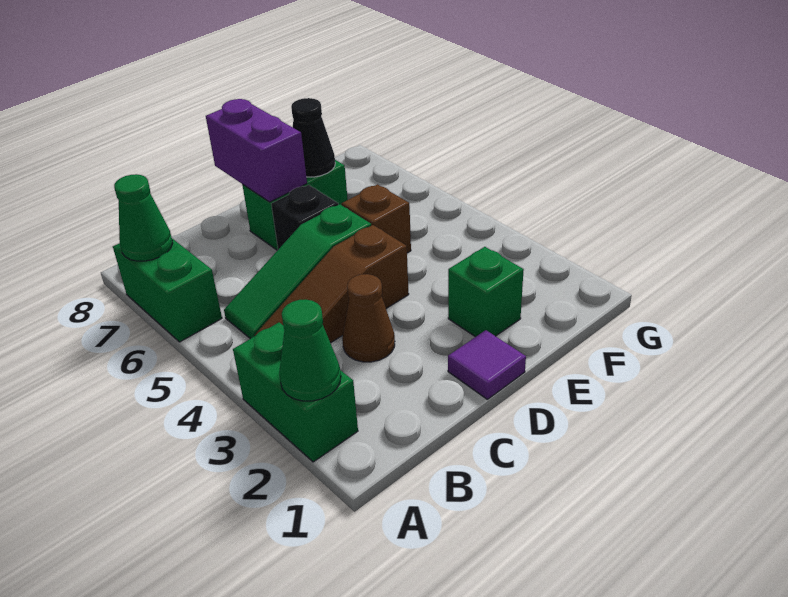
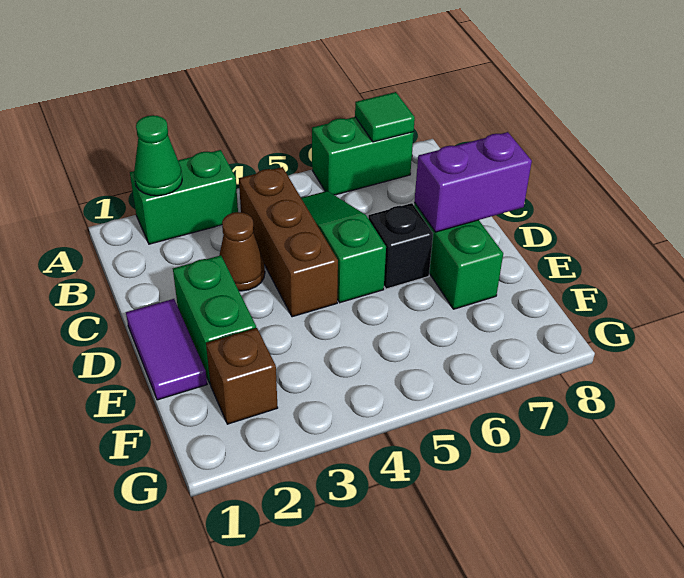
green 1x1 cone [114,174,173,261] -> green 1x1 tile [355,92,415,142]
brown 1x3 slope [255,225,409,343] -> brown 1x3 brick [239,167,338,317]
purple 1x1 tile [448,330,526,399] -> purple 1x2 tile [126,299,207,400]
green 1x1 brick [448,247,524,337] -> green 1x2 brick [173,255,256,383]
brown 1x1 brick [342,184,411,253] -> brown 1x1 brick moved to [206,328,278,424]
black 1x1 cone [291,98,335,177] -> none

